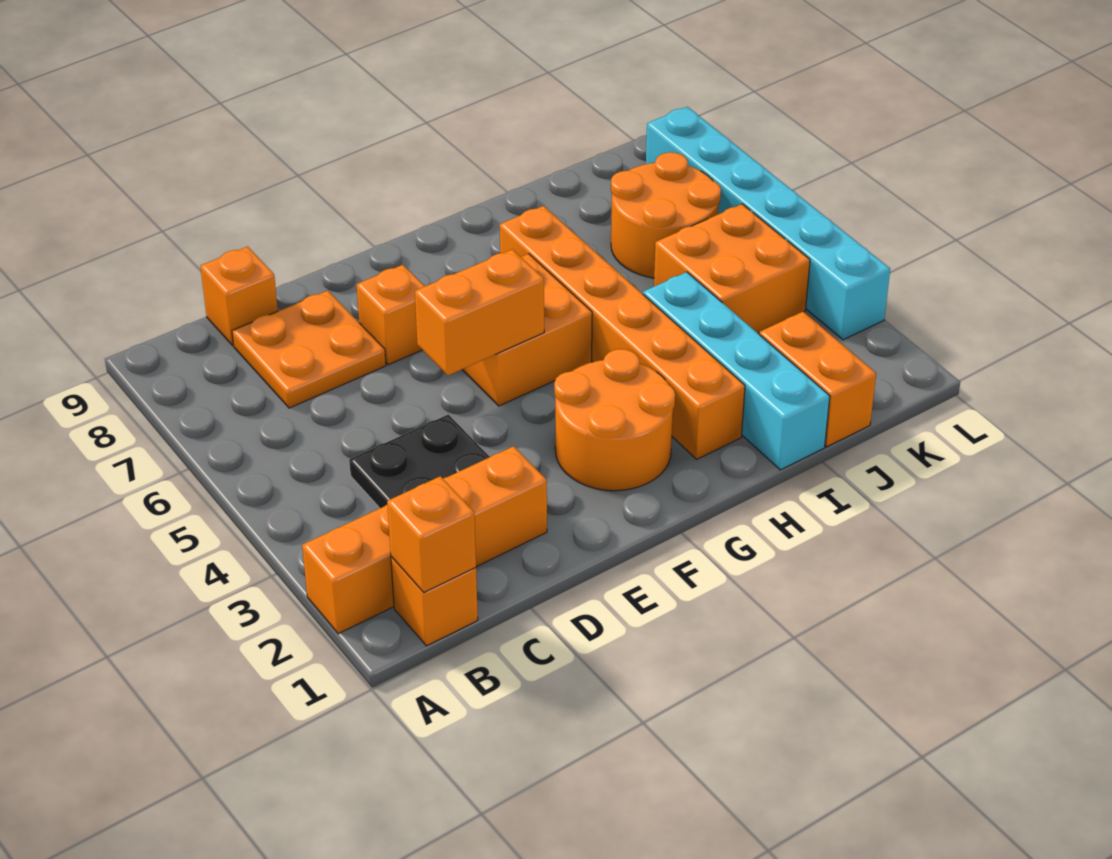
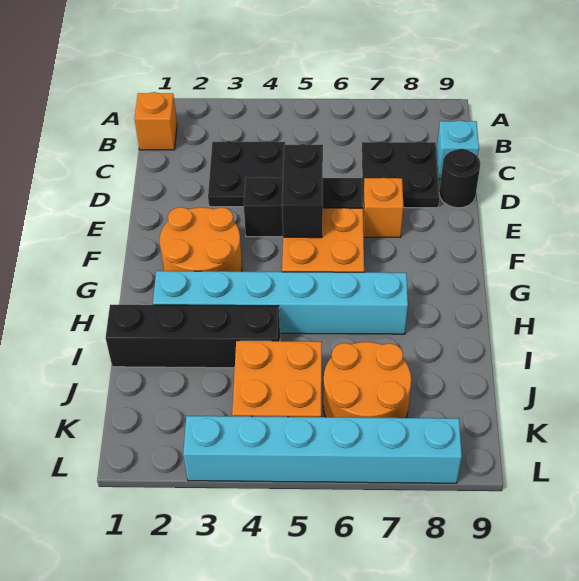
orange 1x4 brick [302,446,547,634] -> none
orange 1x1 brick [387,476,476,592] -> none
orange 2x2 plate [232,291,386,408] -> black 2x2 plate [362,142,439,208]
orange 1x1 brick [200,247,278,345] -> cyan 1x1 brick [436,120,479,179]
none -> black 1x1 round brick [439,149,480,208]
none -> black 1x3 brick [244,177,363,237]
orange 1x2 brick [415,249,544,375] -> black 1x2 brick [282,144,323,238]
orange 1x6 brick [500,206,745,459] -> cyan 1x6 brick [153,271,408,334]
cyan 1x4 brick [643,272,830,470] -> black 1x4 brick [106,305,280,368]
orange 1x2 brick [759,312,876,447] -> none

